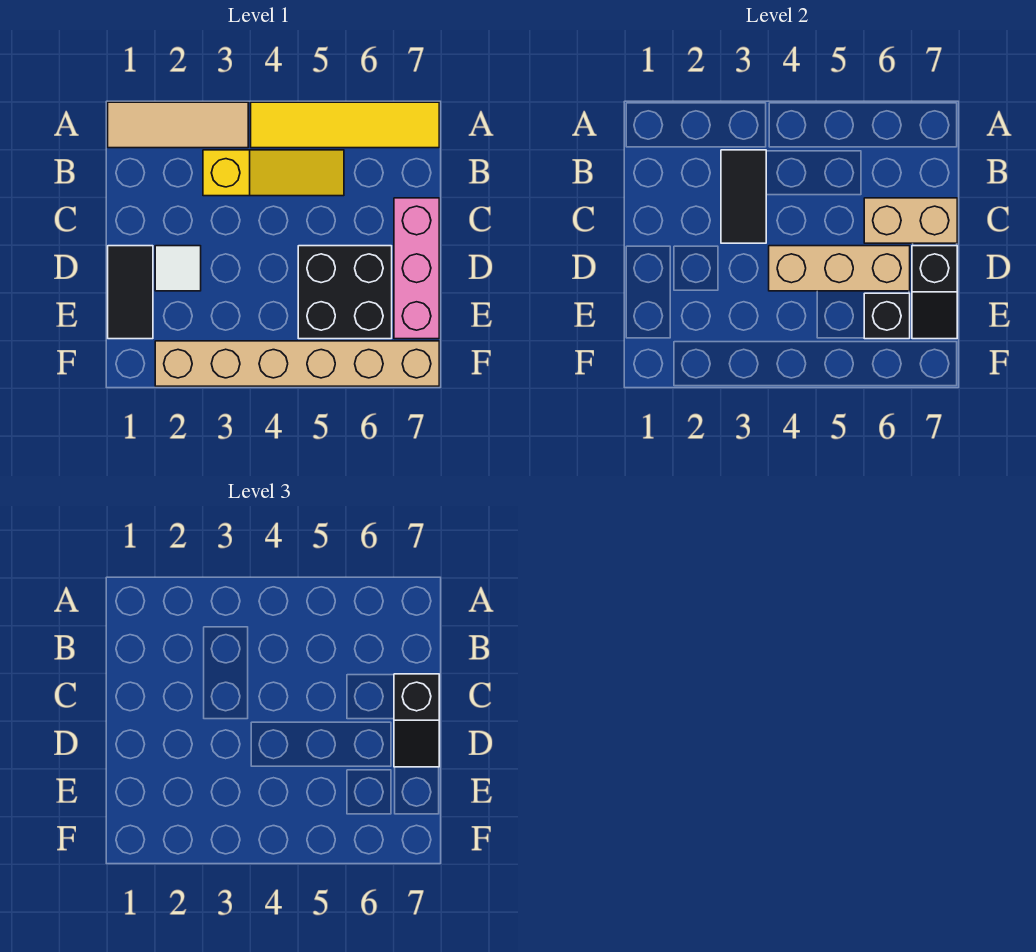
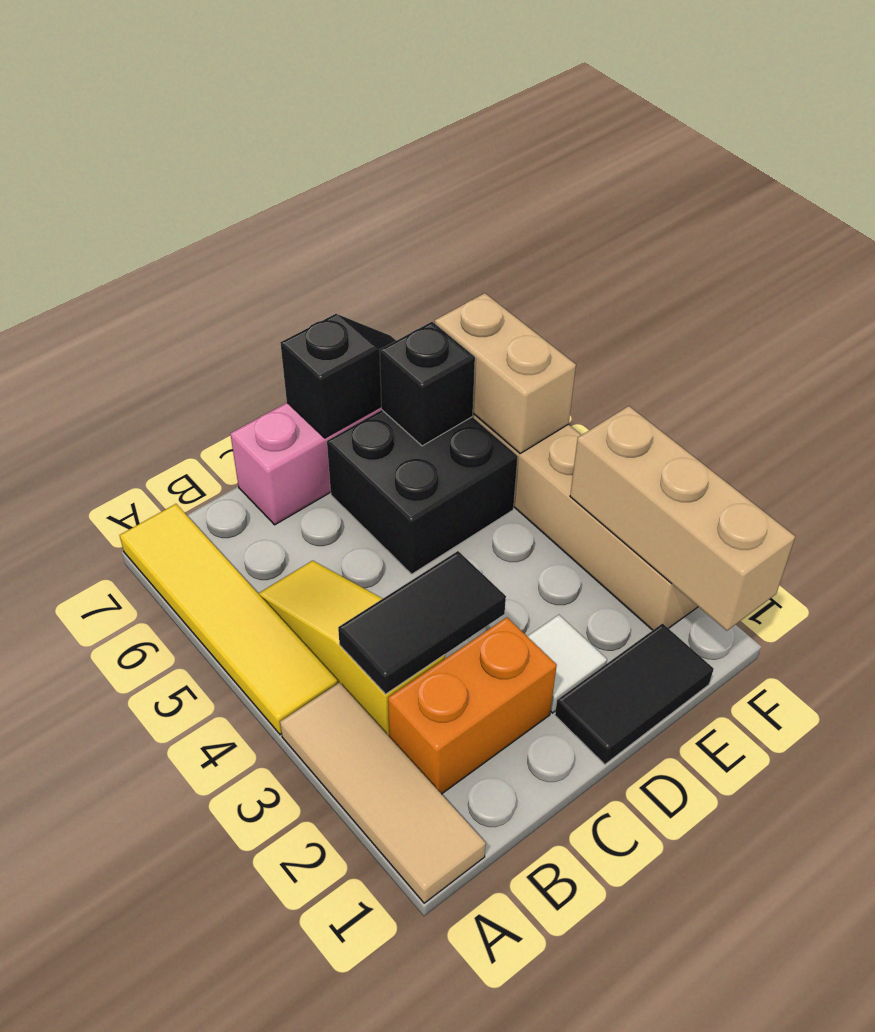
none -> orange 1x2 brick [388,617,557,794]
tan 1x2 brick [864,198,957,243] -> tan 1x2 brick moved to [435,293,576,453]
black 1x2 slope [394,674,439,767] -> none
tan 1x3 brick [769,246,910,291] -> tan 1x3 brick moved to [570,406,795,631]

